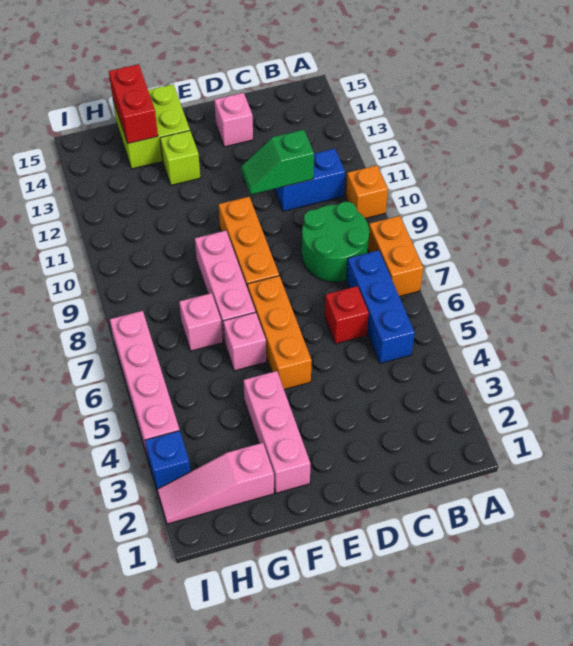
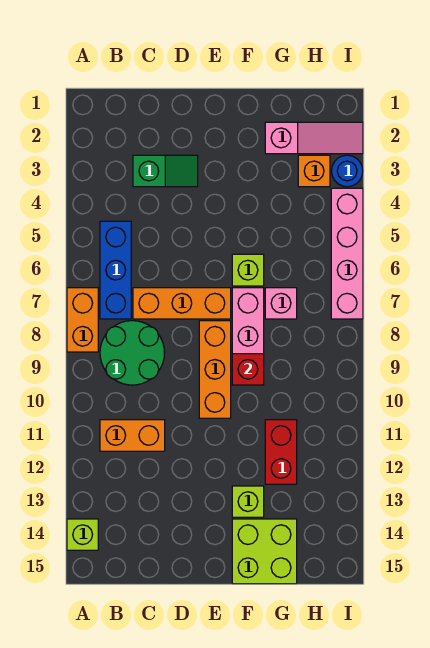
orange 1x1 brick [346,165,388,218] -> orange 1x1 brick moved to [298,155,330,187]
none -> lime 1x1 brick [67,519,98,550]
blue 1x2 brick [274,149,345,211] -> orange 1x2 brick [100,420,165,451]
red 1x1 brick [325,286,369,344] -> red 1x1 brick moved to [232,354,264,385]
green 1x2 slope [241,130,314,194] -> green 1x2 slope moved to [133,155,198,187]
pink 1x1 brick [214,93,253,147] -> none
orange 1x3 brick [247,276,312,389] -> orange 1x3 brick turned to [133,288,231,319]
pink 1x3 brick [244,371,310,493] -> none
pink 1x1 brick [223,312,266,371] -> lime 1x1 brick [232,254,264,286]
red 1x2 brick [109,64,158,144] -> red 1x2 brick moved to [265,420,297,484]
blue 1x1 brick [145,431,191,489] -> blue 1x1 round brick [332,155,363,187]

